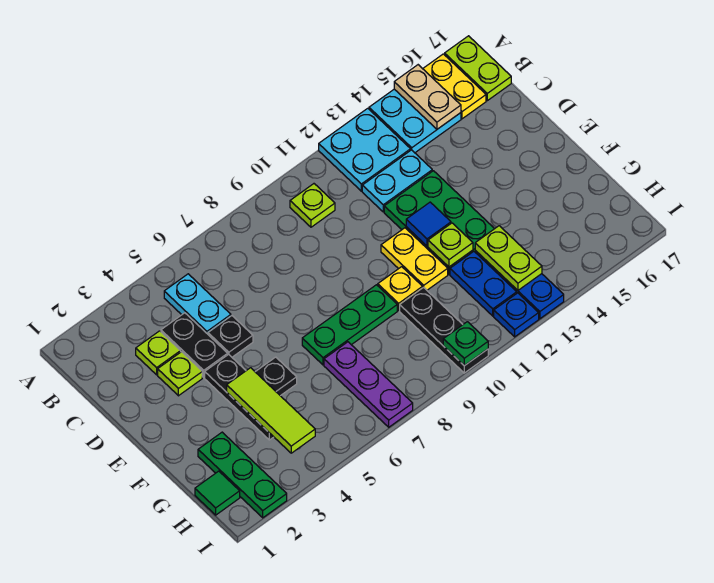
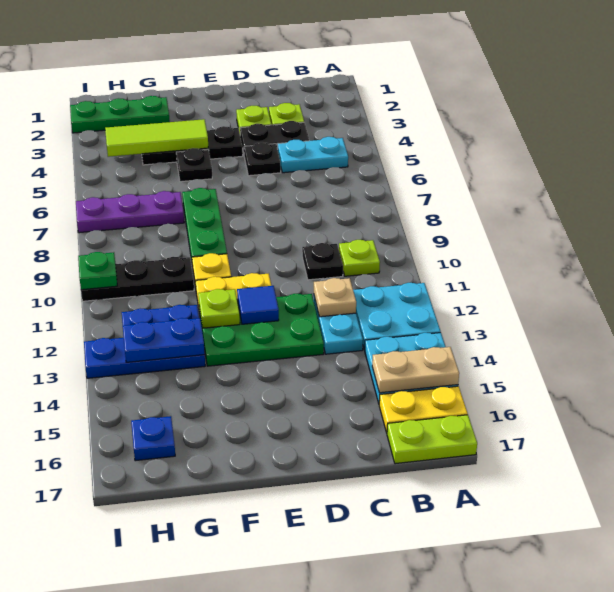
none -> black 1x1 plate [302,243,343,280]
none -> tan 1x1 plate [314,278,356,317]
lime 1x2 plate [475,226,542,290] -> blue 1x2 plate [123,318,205,362]
green 1x1 tile [195,471,240,515] -> none
blue 1x1 plate [494,293,539,337] -> blue 1x1 plate moved to [131,416,175,461]

